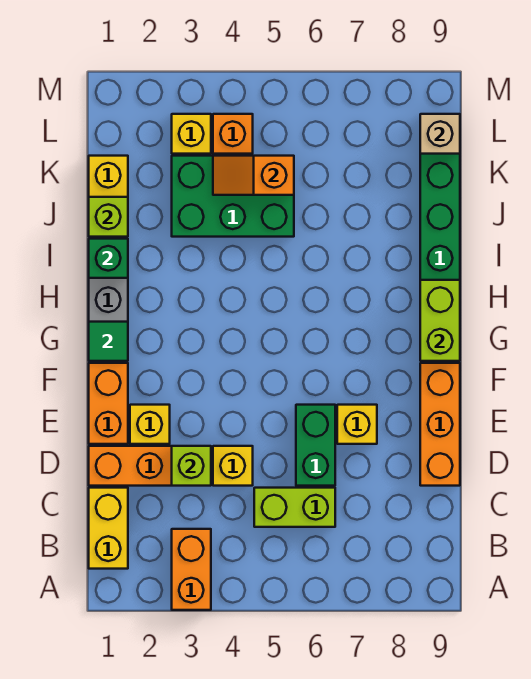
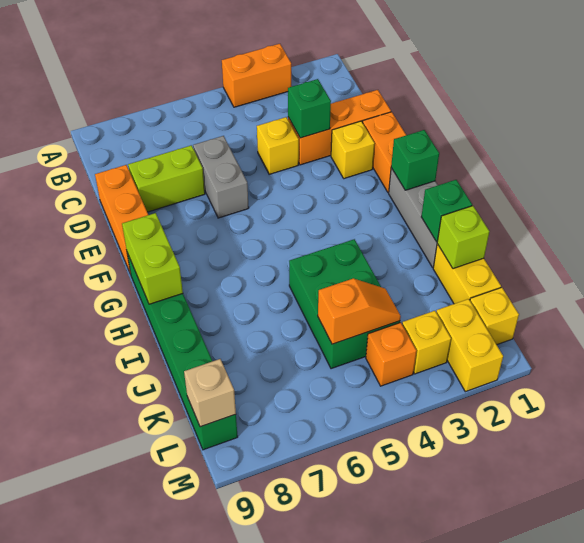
orange 1x2 brick [172,529,211,610] -> orange 1x2 brick turned to [222,44,292,107]
yellow 1x2 brick [89,488,128,569] -> yellow 1x2 brick moved to [436,299,503,392]
lime 1x2 brick [254,488,335,527] -> lime 1x2 brick moved to [128,145,205,212]
lime 1x1 brick [172,446,211,486] -> green 1x1 brick [288,79,331,138]
green 1x2 brick [296,405,335,486] -> grey 1x2 brick [193,136,249,218]
yellow 1x1 brick [337,405,377,444] -> yellow 1x1 brick moved to [470,287,519,345]
green 1x1 tile [89,322,128,361] -> green 1x1 brick [391,130,439,190]
green 2x3 brick [172,156,294,237] -> green 2x3 brick turned to [289,239,400,369]

